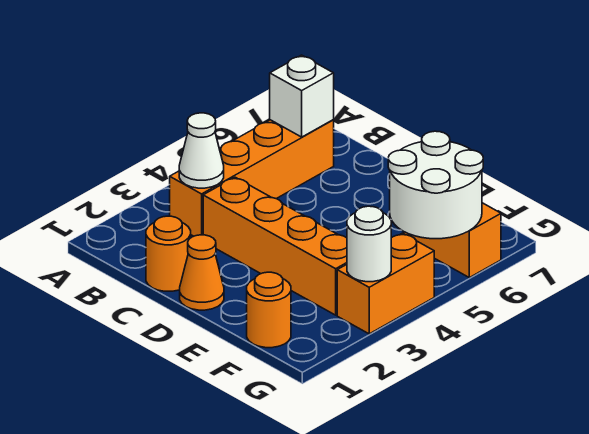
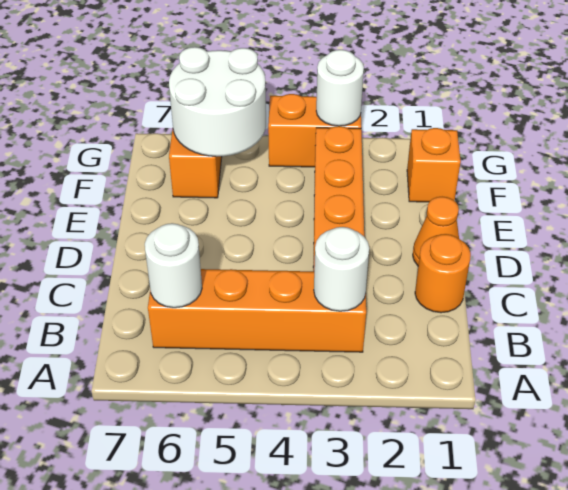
white 1x1 cone [179,113,224,188] -> white 1x1 round brick [314,227,369,311]
white 1x1 brick [270,55,334,137] -> white 1x1 round brick [145,223,202,308]
orange 1x1 round brick [247,272,291,348] -> orange 1x1 brick [407,128,461,202]

